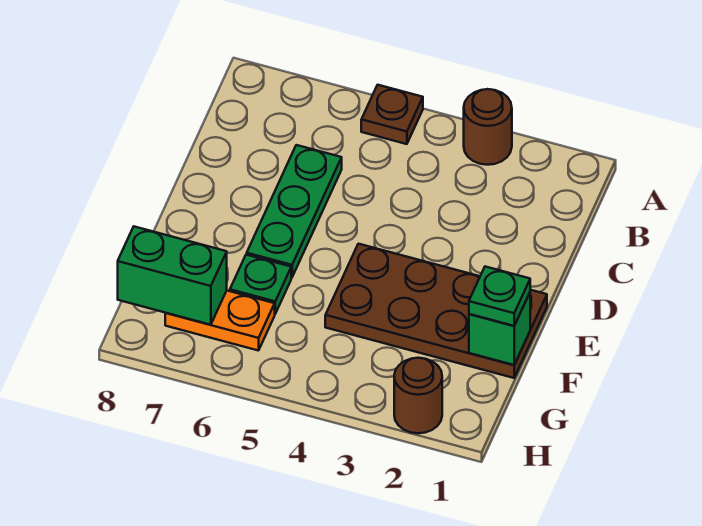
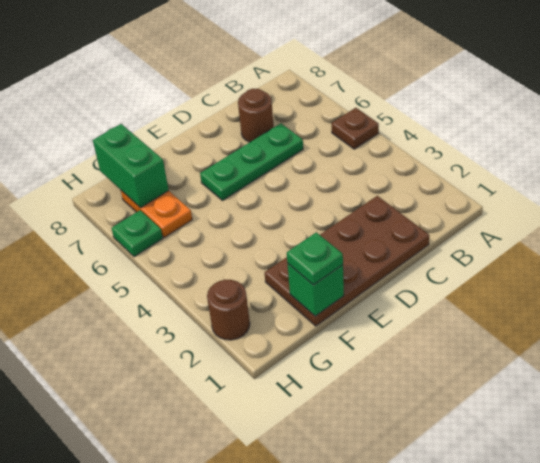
brown 1x1 round brick [464,89,512,165] -> brown 1x1 round brick moved to [238,89,274,142]
brown 2x4 plate [325,244,547,378] -> brown 2x4 plate turned to [265,196,429,326]
green 1x1 plate [230,255,291,314] -> green 1x1 plate moved to [112,210,163,257]

